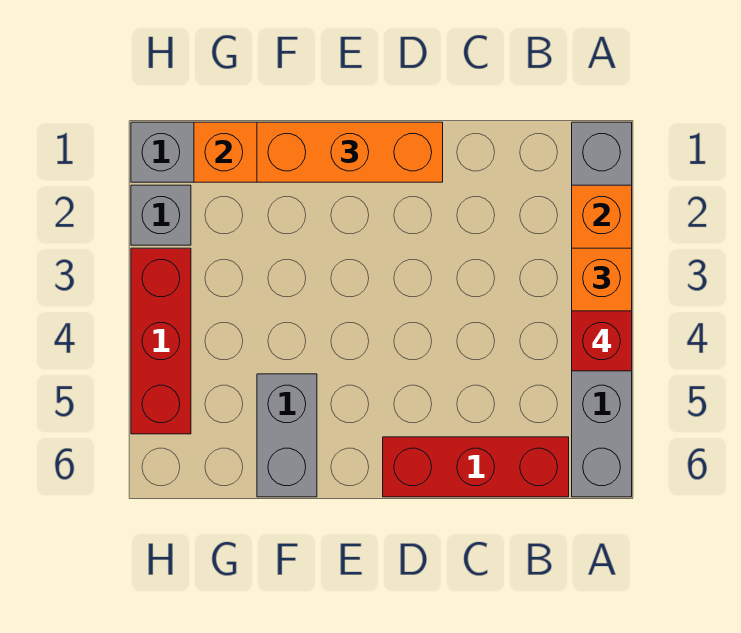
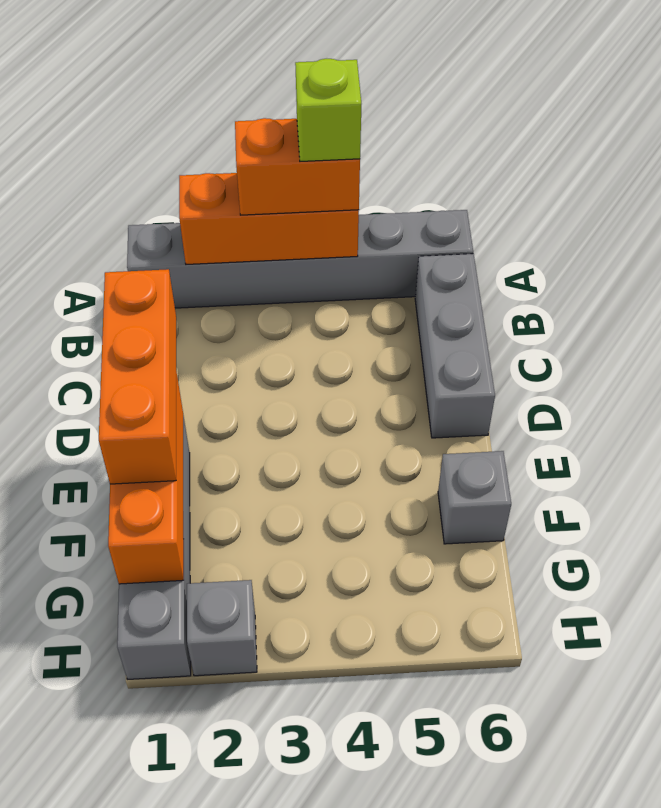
red 1x1 brick [572,311,632,371] -> lime 1x1 brick [295,59,361,161]
red 1x3 brick [383,437,569,497] -> grey 1x3 brick [415,254,495,438]
grey 1x2 brick [257,374,317,497] -> grey 1x1 brick [438,451,511,544]
red 1x3 brick [131,248,191,434] -> none

